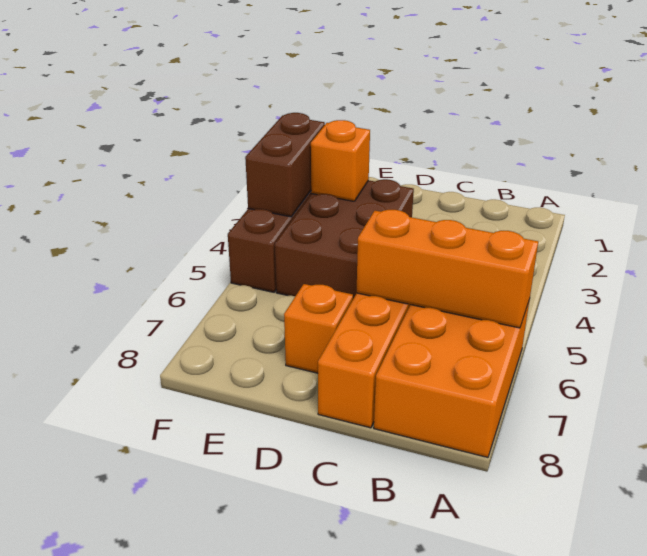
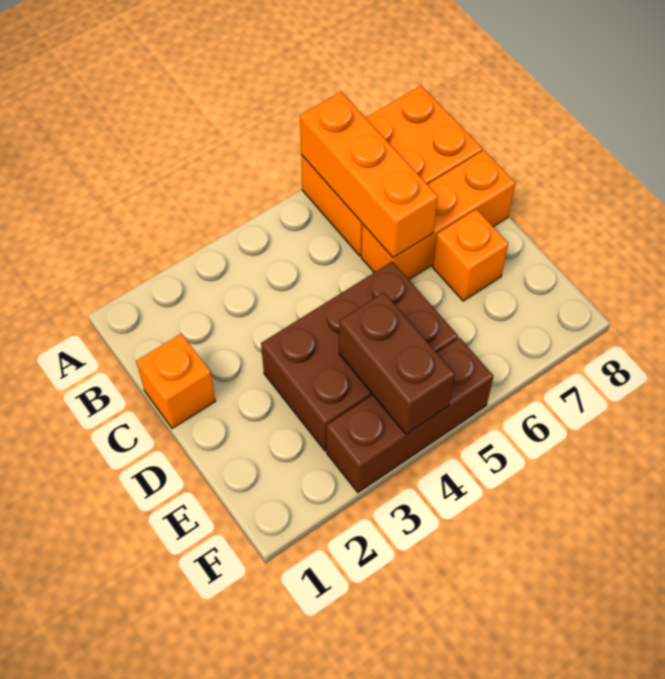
orange 1x1 brick [311,120,370,201] -> orange 1x1 brick moved to [136,334,216,429]
brown 1x2 brick [245,113,325,217] -> brown 1x2 brick turned to [339,293,455,434]

